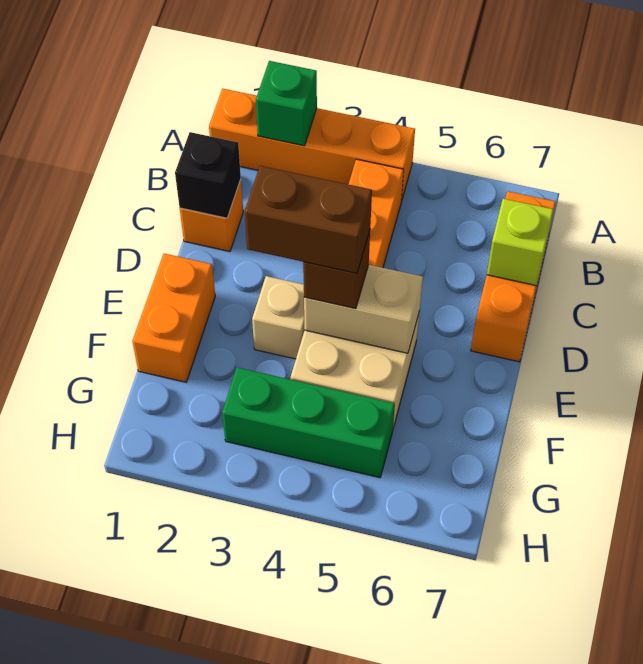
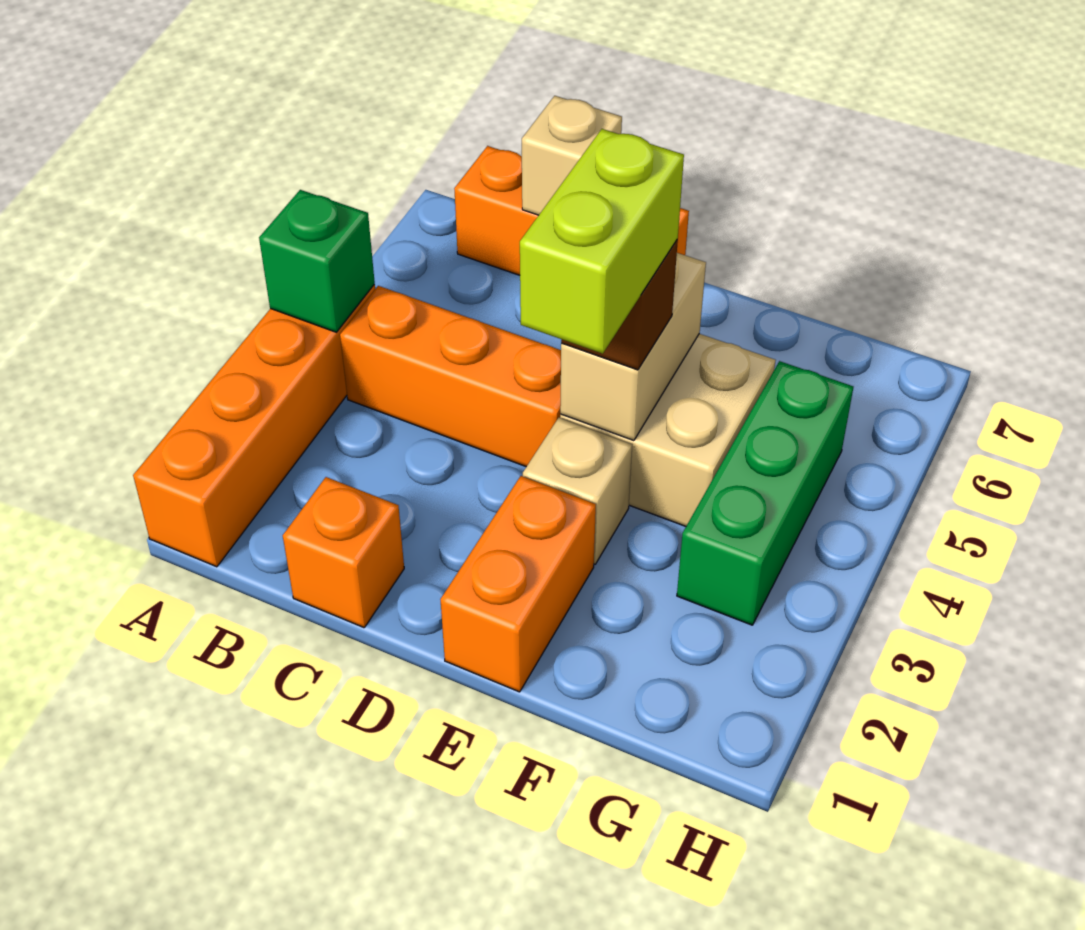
green 1x1 brick [256,61,317,146] -> green 1x1 brick moved to [259,190,375,332]
black 1x1 brick [175,132,241,218] -> none
lime 1x1 brick [487,199,554,286] -> tan 1x1 brick [522,96,622,215]
orange 1x2 brick [132,254,215,382] -> orange 1x2 brick turned to [440,476,596,692]
brown 1x2 brick [245,166,372,273] -> lime 1x2 brick [520,129,684,354]

